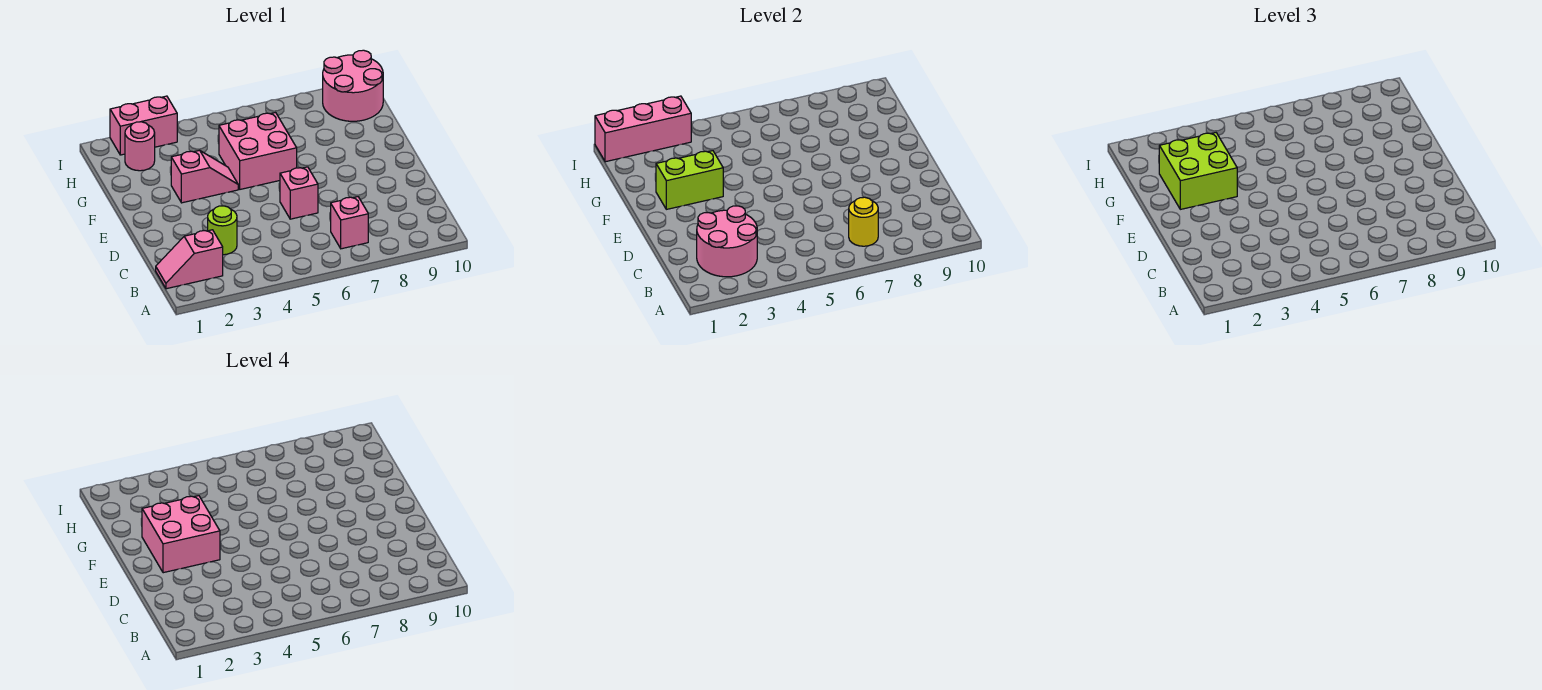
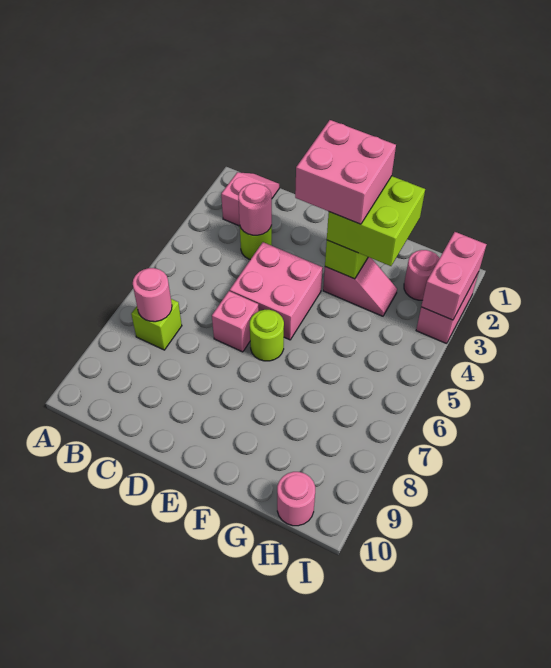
pink 2x2 round brick [697,206,757,277] -> pink 1x1 round brick [238,183,272,235]
pink 1x1 brick [331,197,368,249] -> lime 1x1 brick [131,299,182,350]
yellow 1x1 round brick [849,197,878,246] -> pink 1x1 round brick [133,268,172,322]
none -> lime 1x1 round brick [250,310,284,361]
pink 1x2 slope [171,150,238,203] -> pink 1x2 slope turned to [323,257,397,316]
pink 2x2 brick [219,113,297,189] -> pink 2x2 brick moved to [230,242,323,340]
pink 2x2 round brick [323,50,383,121] -> pink 1x1 round brick [277,472,315,526]
pink 1x3 brick [595,96,691,162] -> pink 1x2 brick [421,232,487,320]

